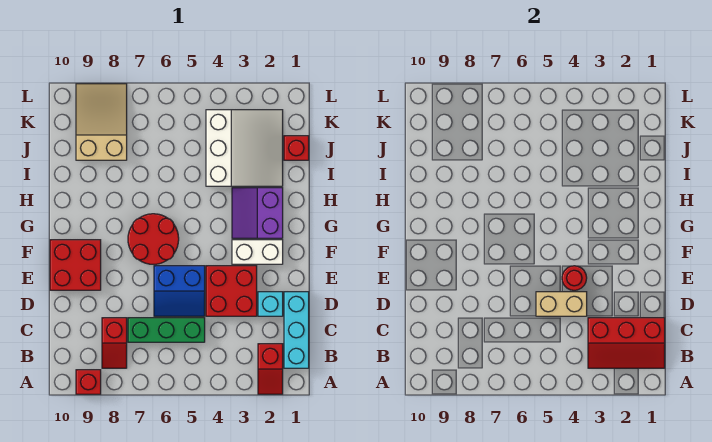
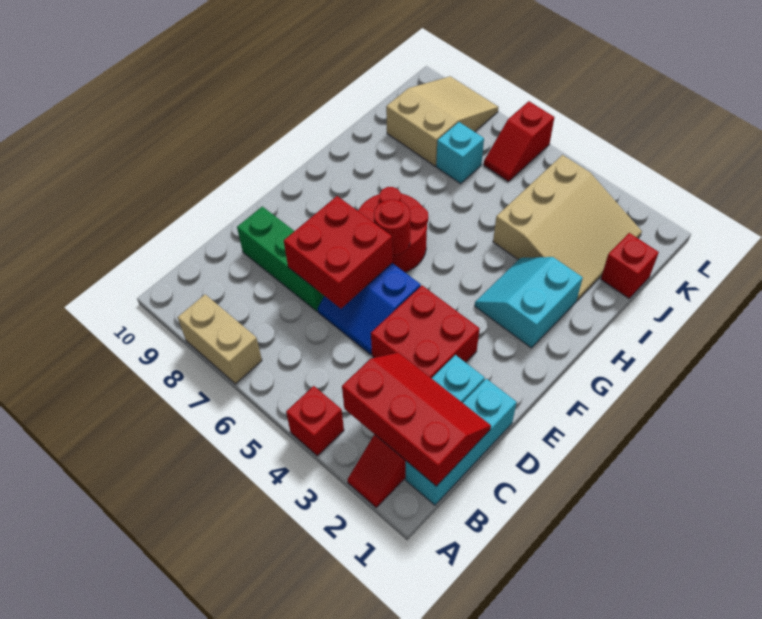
red 1x1 brick [76,370,101,394] -> red 1x1 brick moved to [286,386,344,456]
red 2x3 slope [588,318,665,368] -> red 2x3 slope turned to [342,353,491,486]
red 1x2 slope [102,318,127,368] -> red 1x2 slope moved to [484,101,554,182]
green 1x3 brick [128,318,205,342] -> green 1x3 brick moved to [237,206,324,311]
tan 1x2 brick [536,292,587,316] -> tan 1x2 brick moved to [178,294,262,384]
red 1x1 round brick [562,266,587,290] -> red 1x1 round brick moved to [374,200,410,255]
red 2x2 brick [50,240,101,290] -> red 2x2 brick moved to [284,196,392,309]
white 1x2 brick [232,240,283,264] -> none
purple 2x2 slope [232,188,283,238] -> cyan 2x2 slope [475,257,583,348]
white 3x3 slope [206,110,283,186] -> tan 3x3 slope [493,155,642,301]
none -> cyan 1x1 brick [436,122,484,183]

